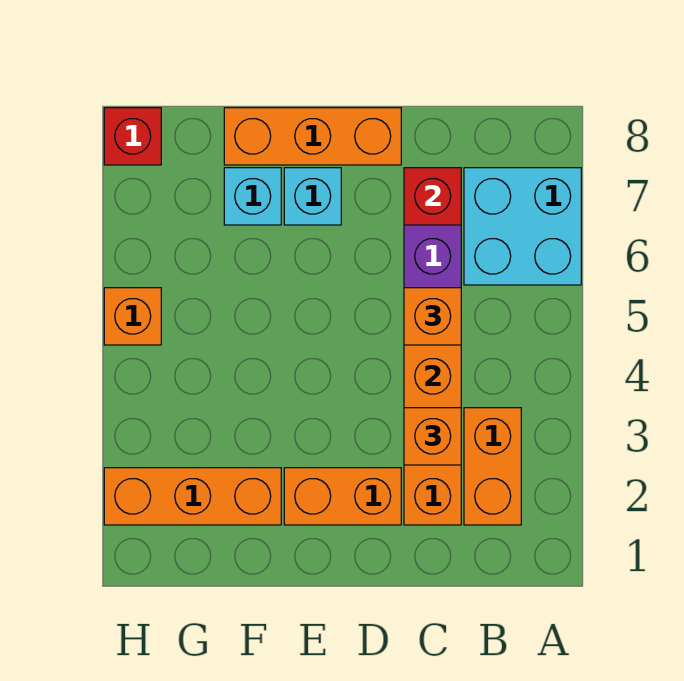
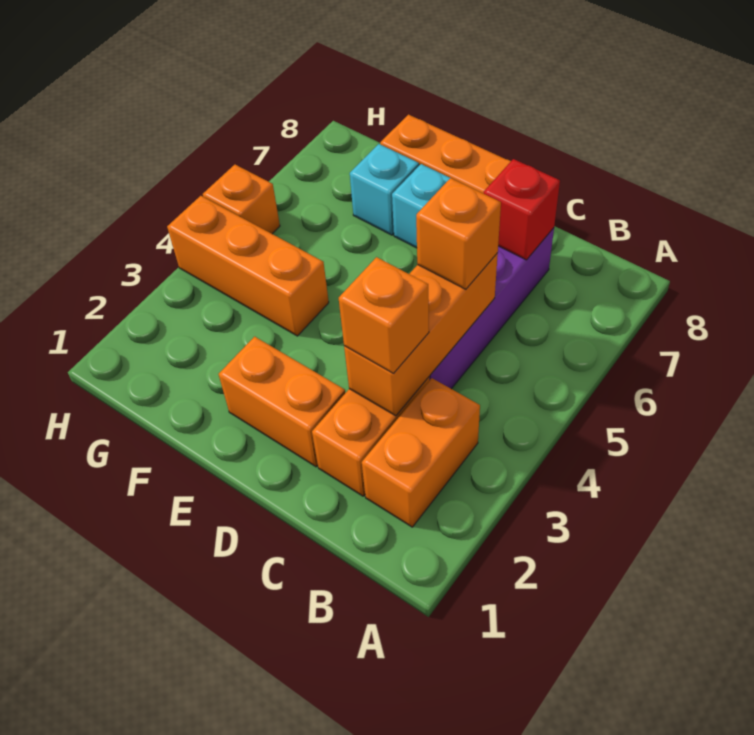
cyan 2x2 brick [464,168,581,285] -> none
orange 1x3 brick [104,468,281,525] -> orange 1x3 brick moved to [167,196,329,336]
red 1x1 brick [104,108,161,165] -> none

